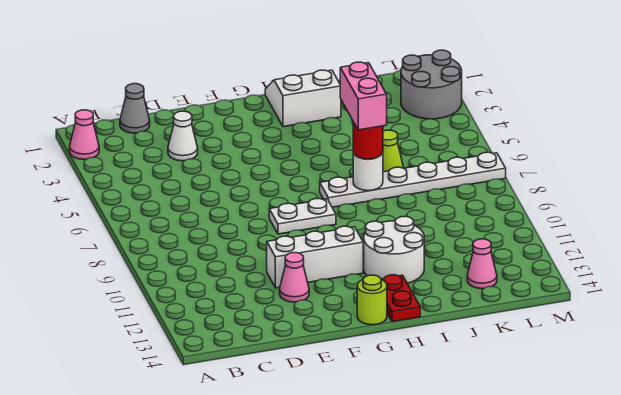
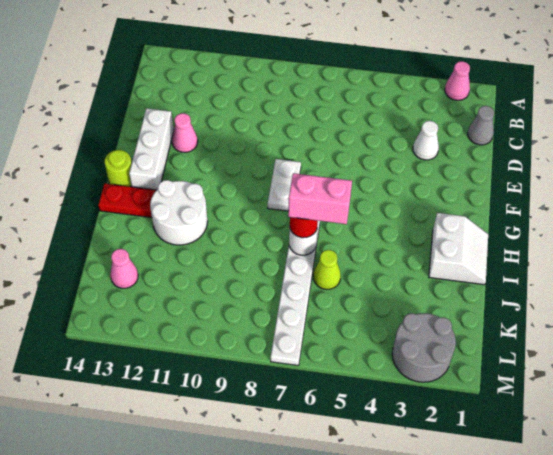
white 1x3 brick [267,226,363,288] -> white 1x3 brick moved to [129,108,174,190]

